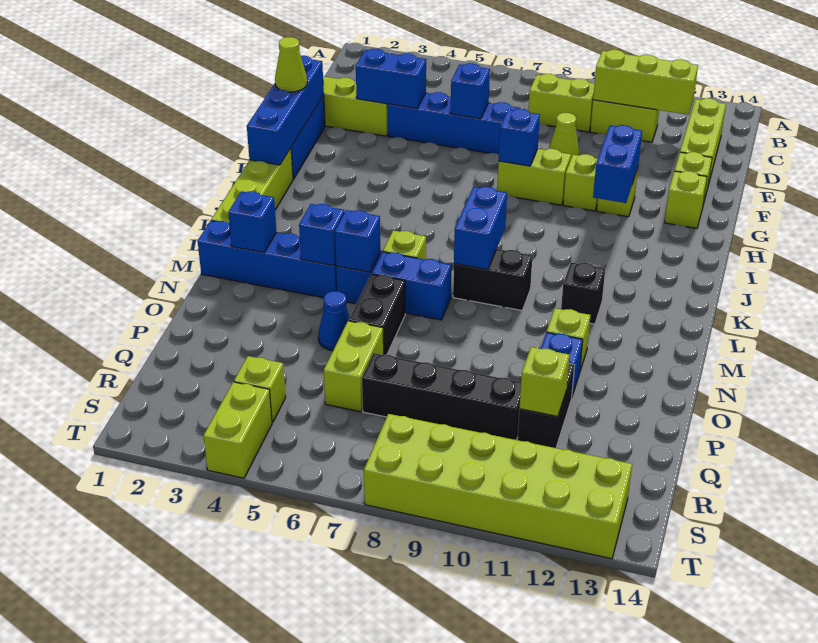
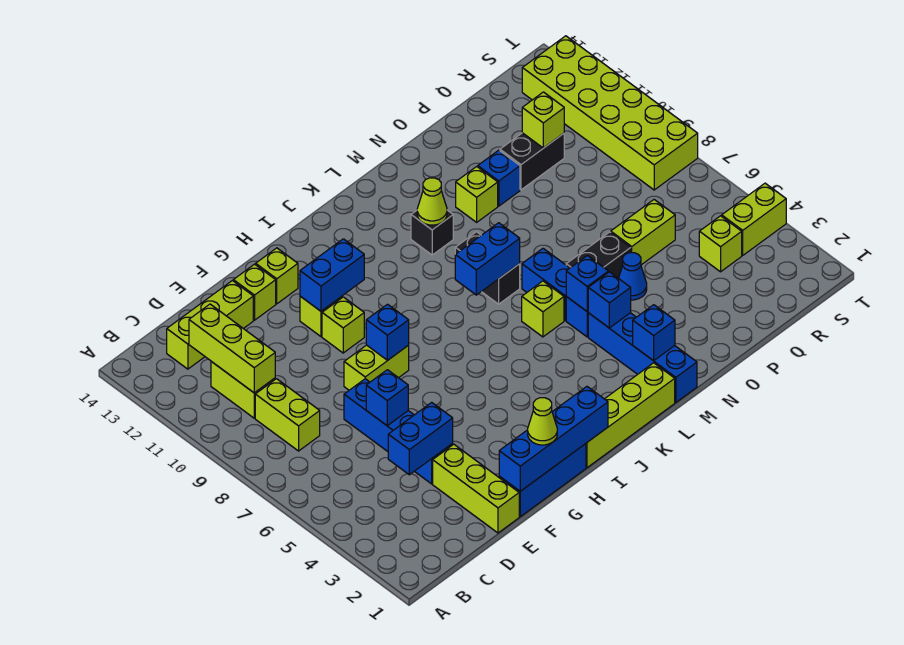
blue 1x2 brick [356,49,426,109] -> blue 1x2 brick turned to [388,402,453,475]
lime 1x1 cone [549,113,579,157] -> lime 1x1 cone moved to [417,178,447,225]
lime 1x2 brick [497,149,571,205] -> lime 1x2 brick turned to [344,345,409,390]
black 1x4 brick [362,353,521,440] -> none

